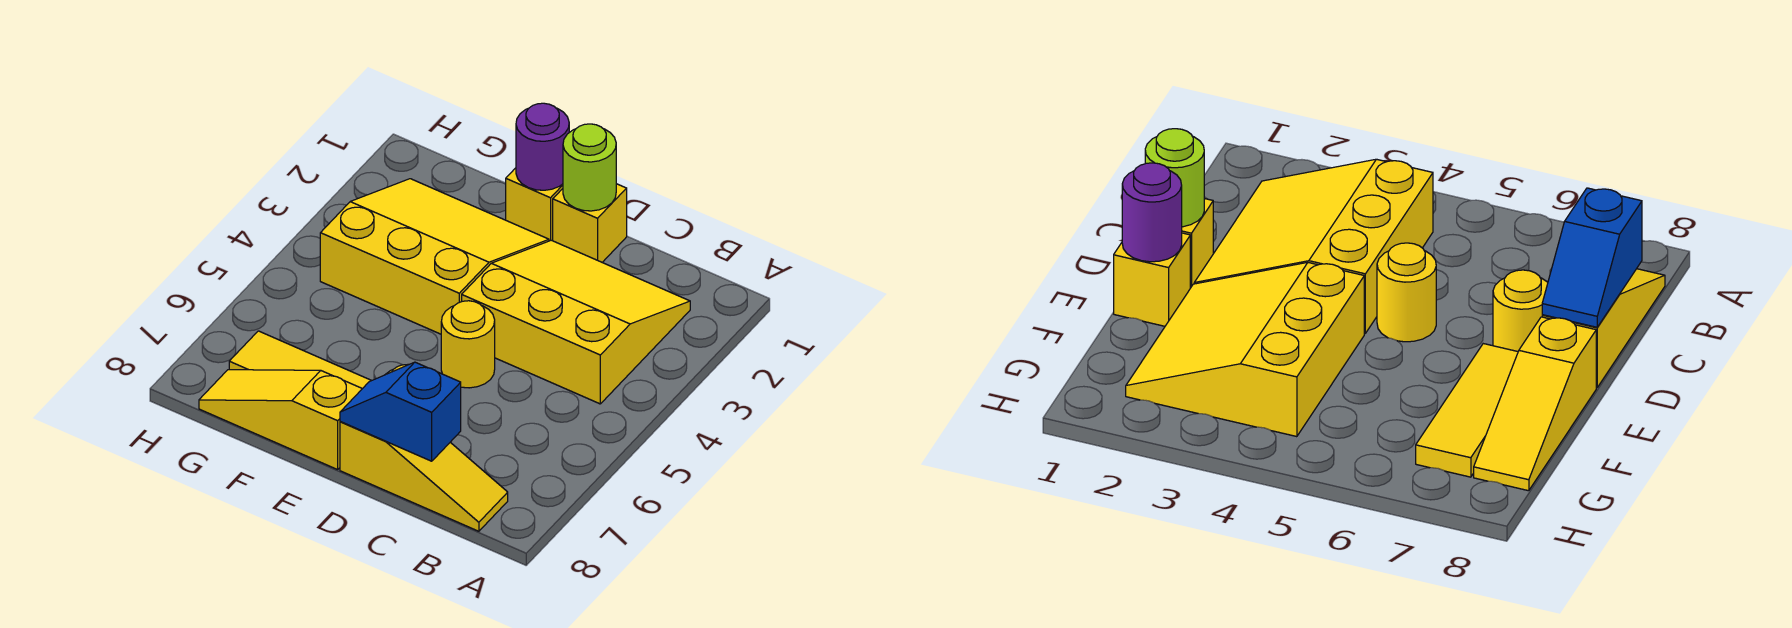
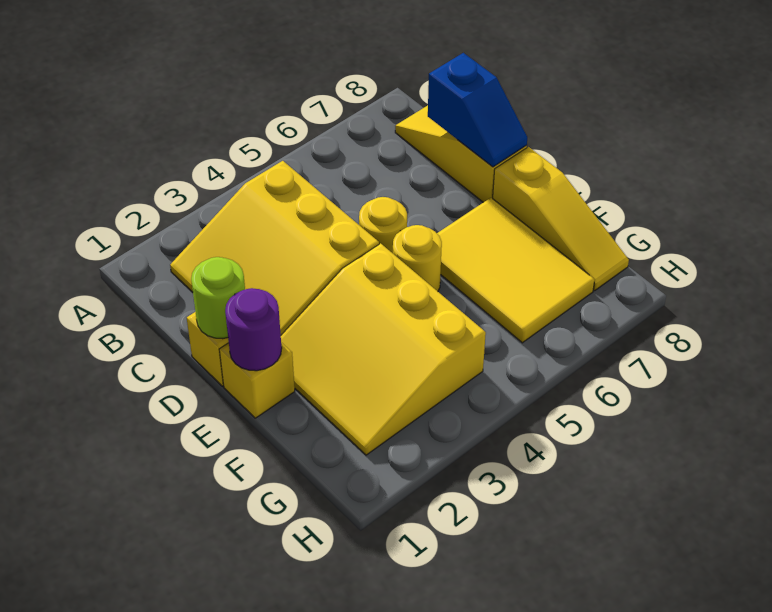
yellow 1x1 round brick [1493,270,1548,351] -> yellow 1x1 round brick moved to [393,225,442,291]
yellow 1x3 tile [229,331,371,389] -> yellow 2x3 tile [437,198,595,343]

